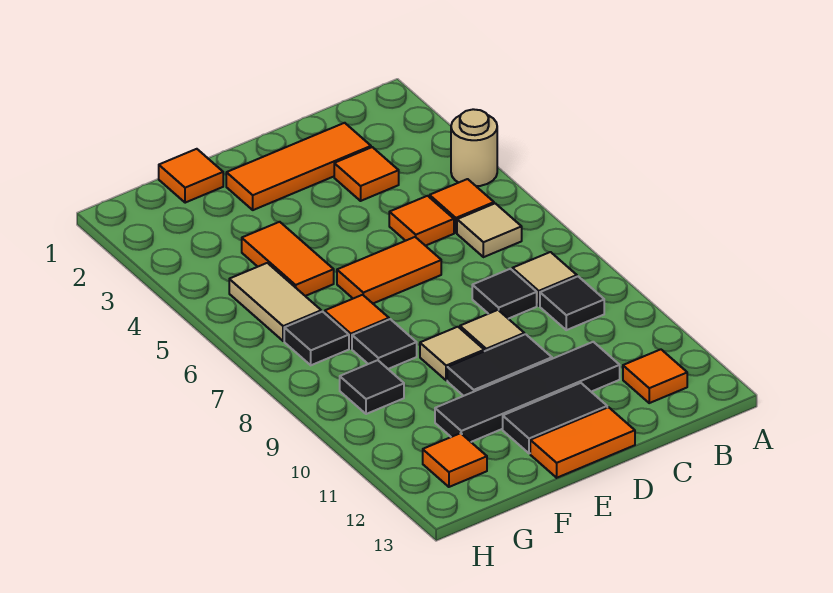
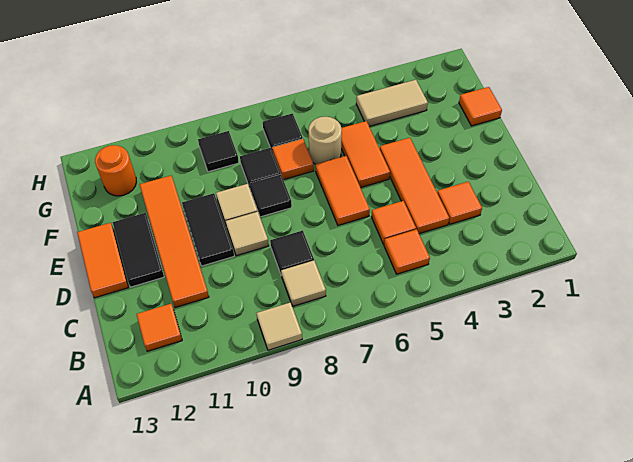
tan 1x1 round brick [451,109,497,186] -> tan 1x1 round brick moved to [308,117,342,164]
tan 1x1 tile [457,203,522,257] -> tan 1x1 tile moved to [256,302,302,350]
black 1x1 tile [540,276,604,330] -> black 1x1 tile moved to [250,174,292,217]
orange 1x3 tile [226,123,371,210] -> orange 1x3 tile moved to [380,138,449,234]
black 1x4 tile [435,342,620,442] -> orange 1x4 tile [140,176,209,308]
orange 1x2 tile [242,222,334,296] -> orange 1x2 tile turned to [341,121,390,188]
tan 1x2 tile [229,263,321,341] -> tan 1x2 tile moved to [356,80,428,127]
orange 1x1 tile [423,433,487,487] -> orange 1x1 round brick [95,145,136,196]

